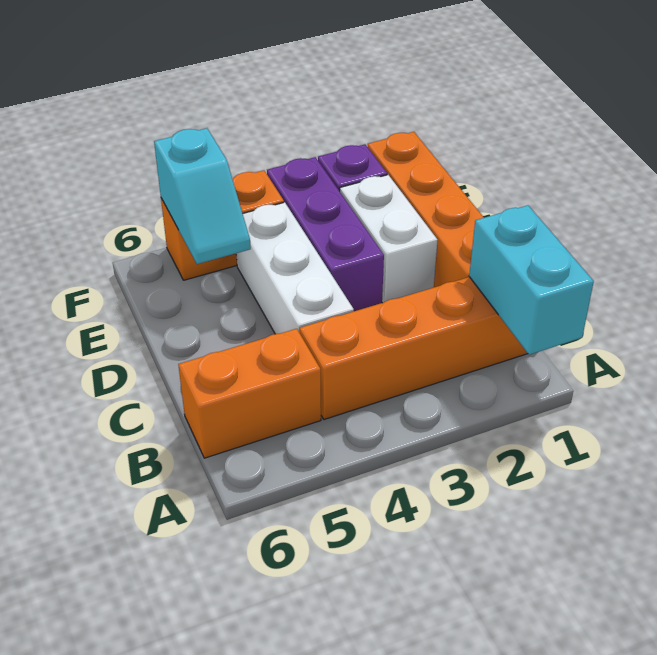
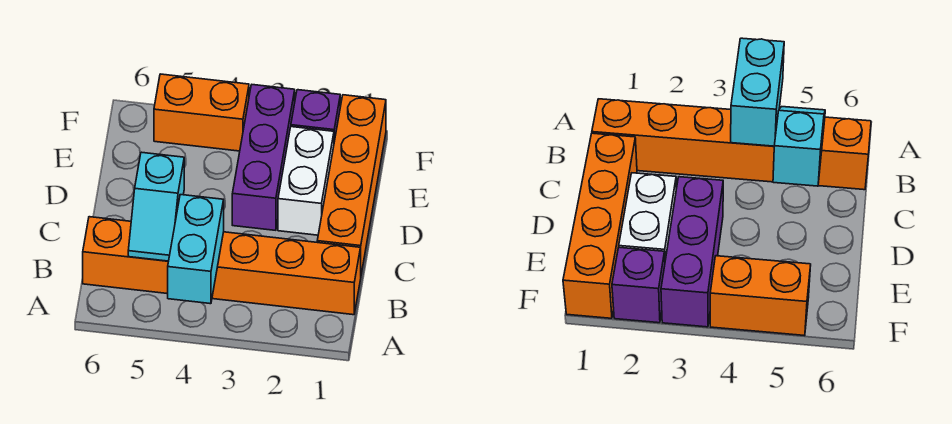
cyan 1x2 brick [469,205,594,355] -> cyan 1x2 brick moved to [168,195,224,304]
white 1x3 brick [236,202,354,334] -> none
cyan 1x2 slope [154,128,251,264] -> cyan 1x2 slope moved to [128,152,184,261]

